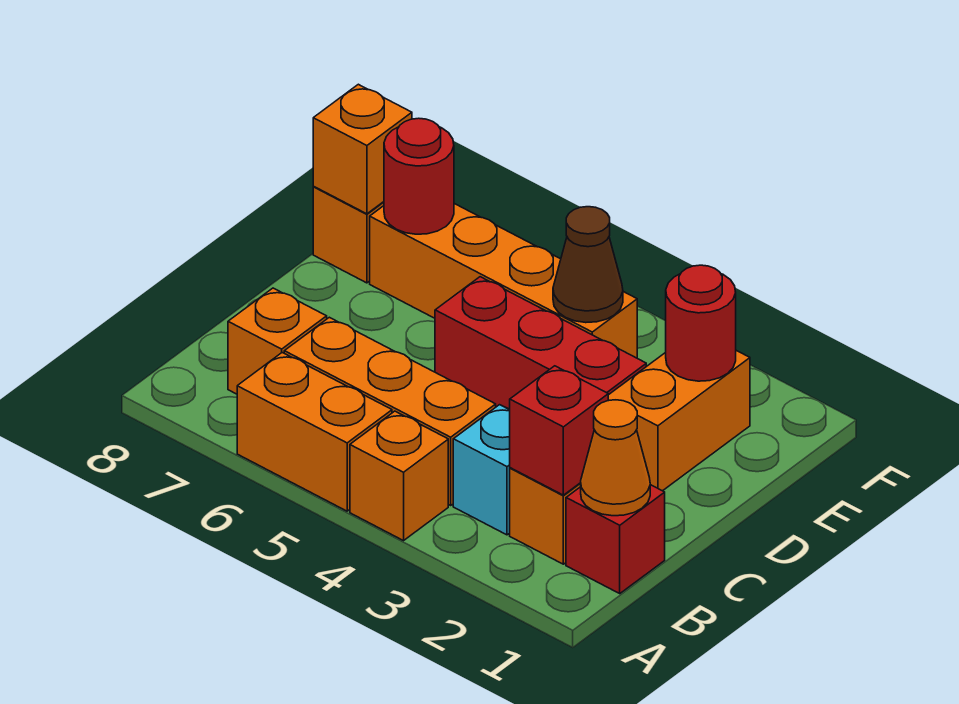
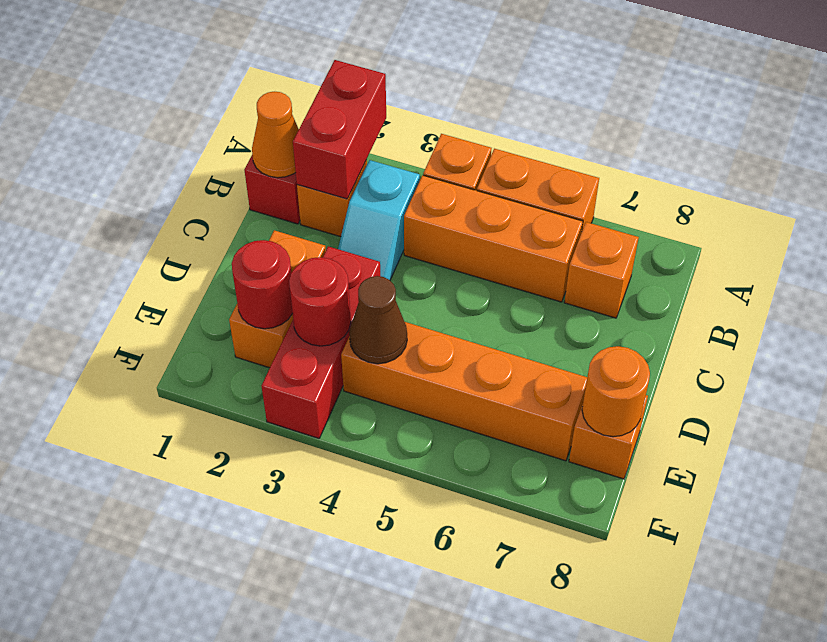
red 1x1 brick [510,366,608,495] -> red 1x2 brick [293,60,386,199]
red 1x3 brick [435,277,646,409] -> red 1x3 brick turned to [262,246,381,438]
red 1x1 round brick [384,118,454,234] -> red 1x1 round brick moved to [289,257,351,346]
orange 1x1 brick [313,84,412,214] -> orange 1x1 round brick [582,346,650,437]

